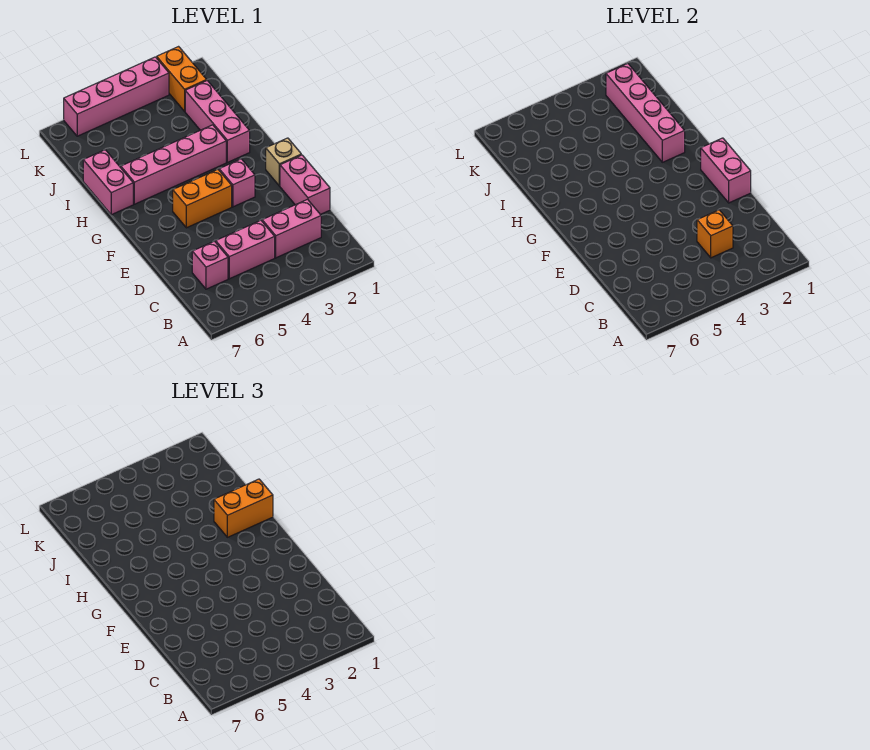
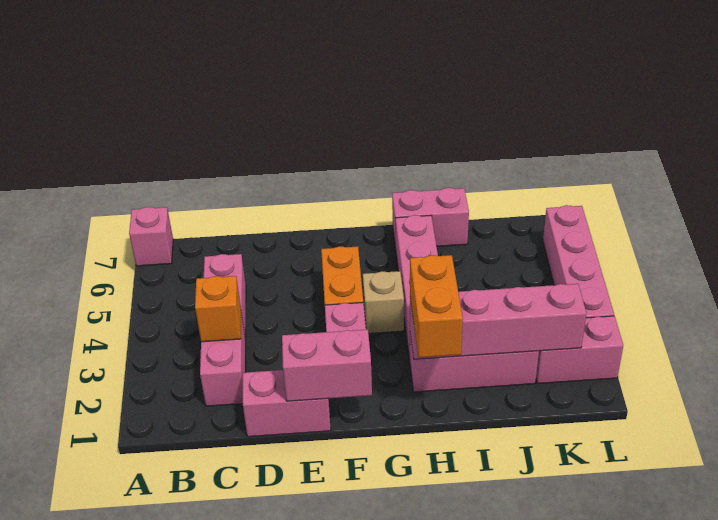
pink 1x1 brick [192,241,228,289] -> pink 1x1 brick moved to [129,207,173,266]
tan 1x1 brick [266,138,301,186] -> tan 1x1 brick moved to [363,271,404,333]
orange 1x2 brick [157,47,207,111] -> pink 1x2 brick [536,316,623,384]

